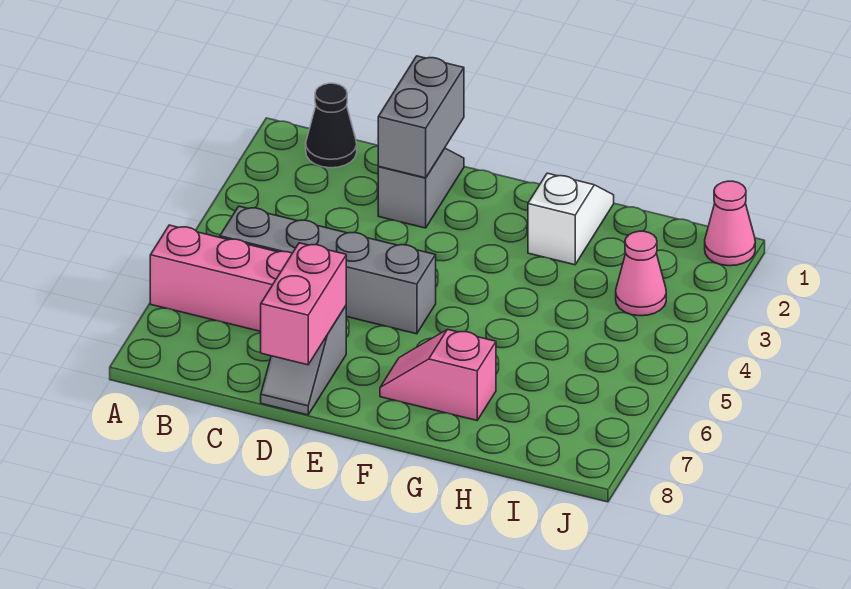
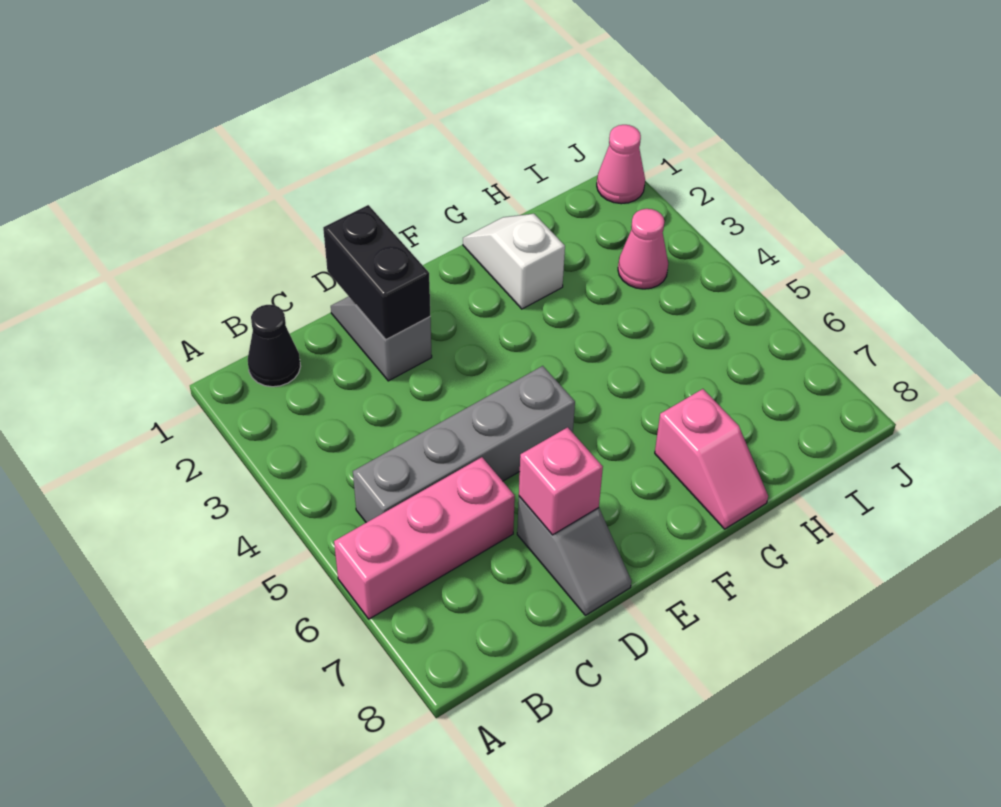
grey 1x2 brick [378,56,464,178] -> black 1x2 brick [323,205,430,340]
pink 1x2 brick [261,243,346,365] -> pink 1x1 brick [519,427,603,535]
pink 1x2 slope [380,330,496,420] -> pink 1x2 slope turned to [655,389,768,529]

